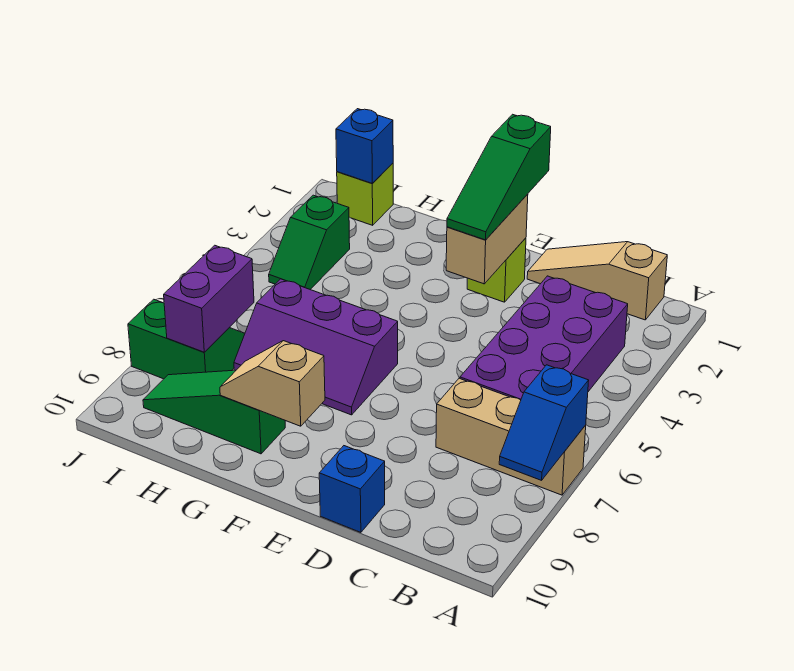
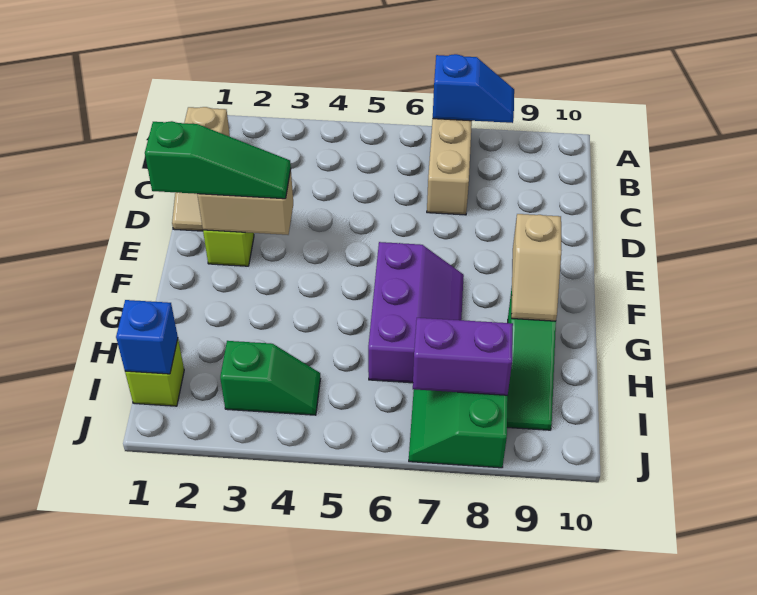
purple 2x4 brick [460,276,628,400] -> none
blue 1x1 brick [319,446,385,532] -> none

